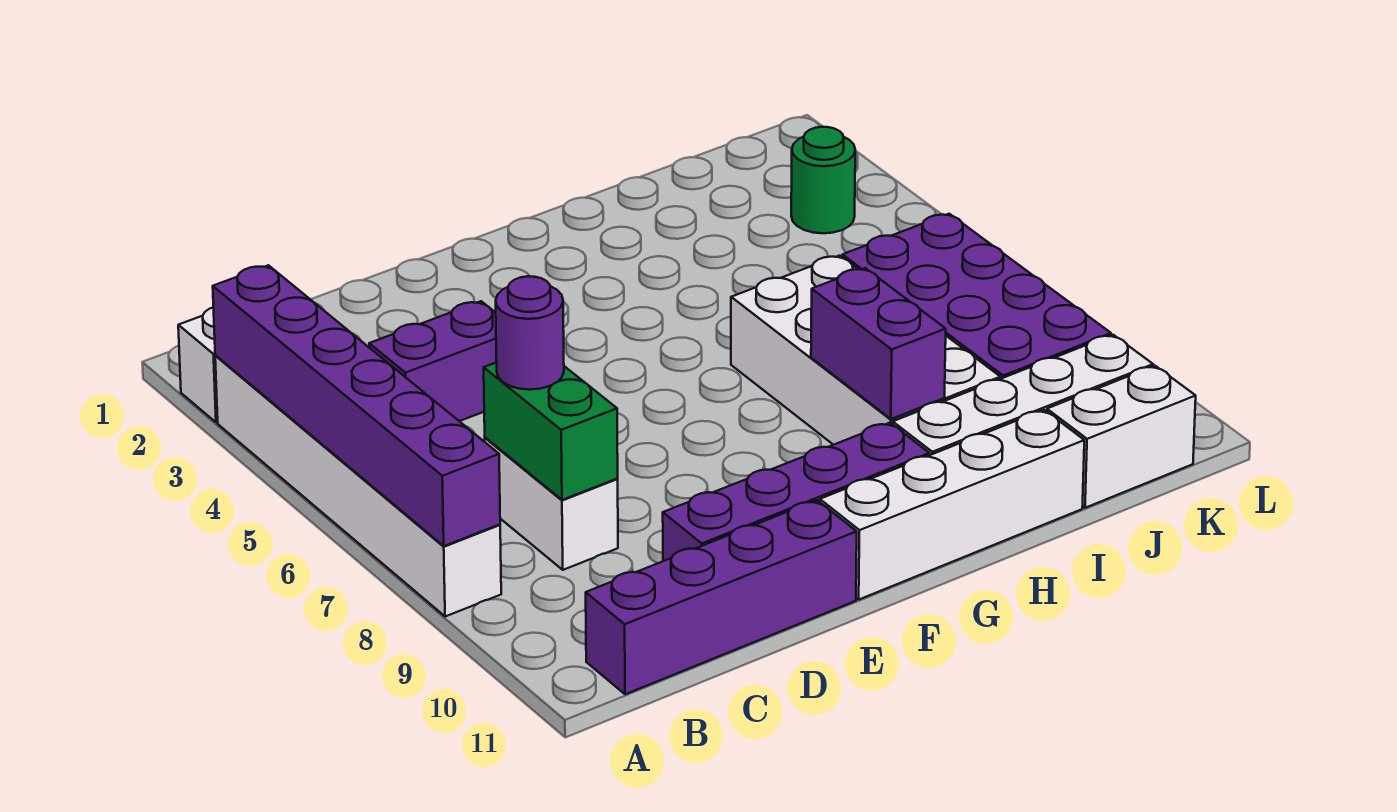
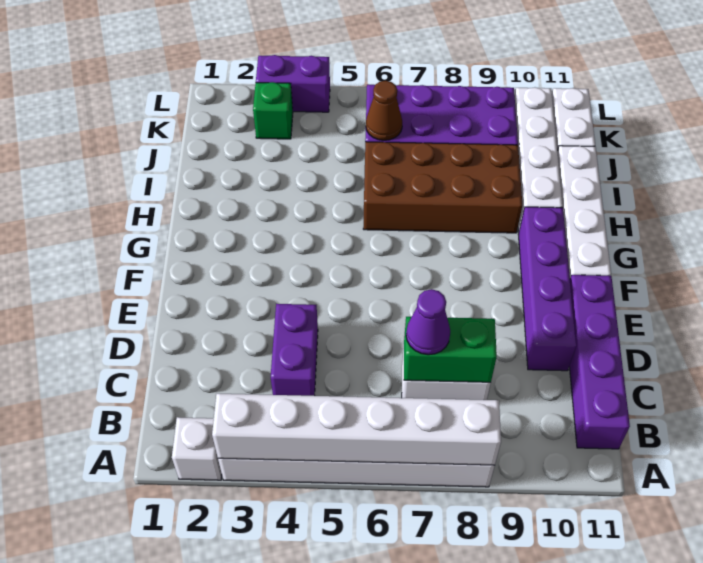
purple 1x6 brick [213,265,500,546] -> white 1x6 brick [212,394,501,465]
purple 1x1 round brick [496,276,564,390] -> purple 1x1 cone [406,289,450,355]
white 2x4 brick [731,256,1000,445] -> brown 2x4 brick [363,142,522,233]
purple 1x2 brick [811,268,946,419] -> purple 1x2 brick moved to [256,55,330,112]
none -> brown 1x1 cone [366,81,402,140]
green 1x1 round brick [791,127,855,233] -> green 1x1 brick [253,82,293,139]

